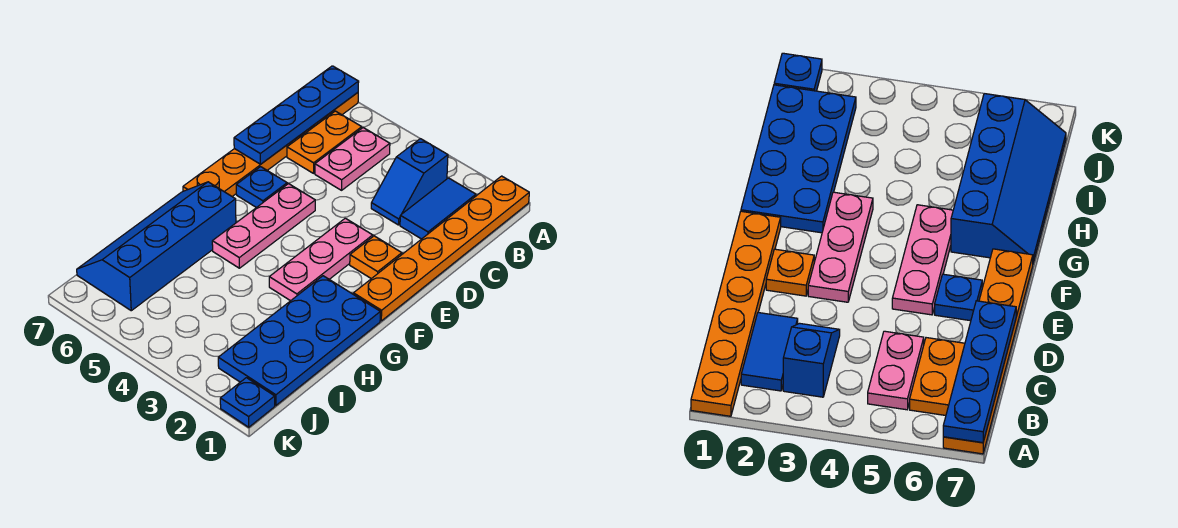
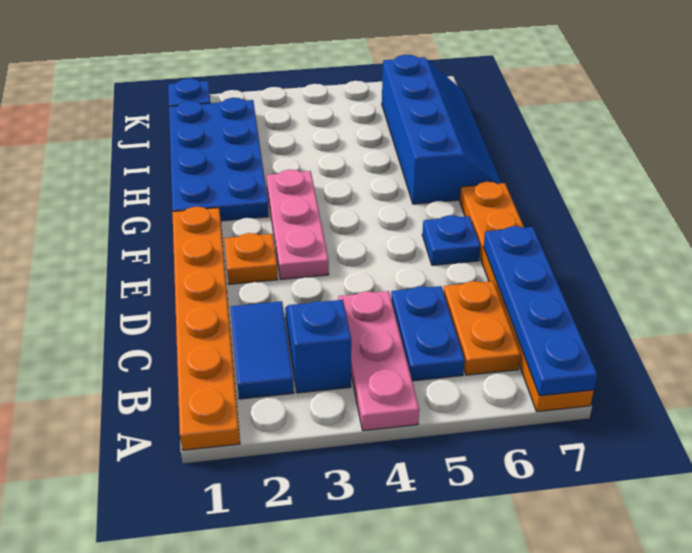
pink 1x2 plate [315,128,390,190] -> blue 1x2 plate [391,286,465,381]
pink 1x3 plate [212,184,315,268] -> pink 1x3 plate moved to [338,291,419,431]

